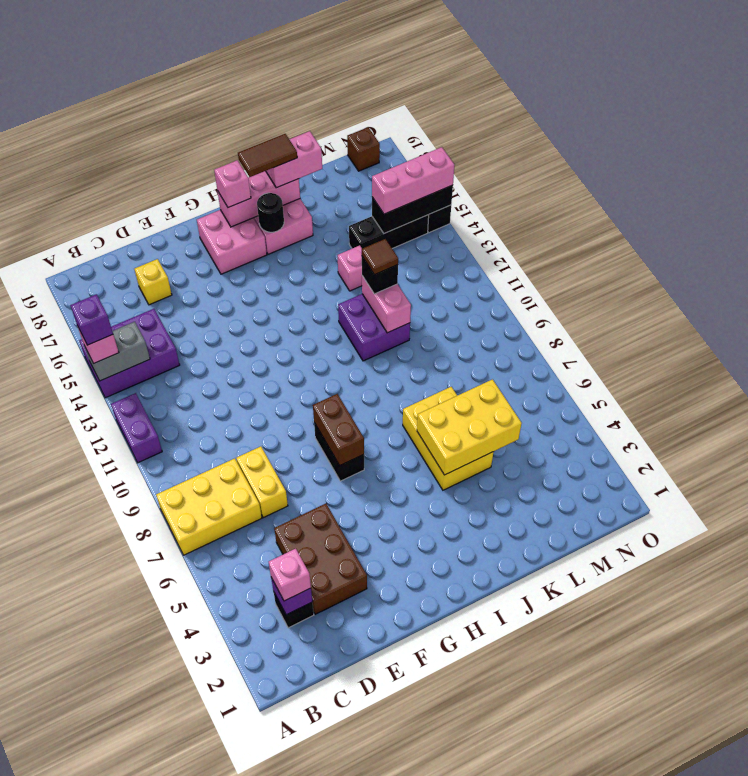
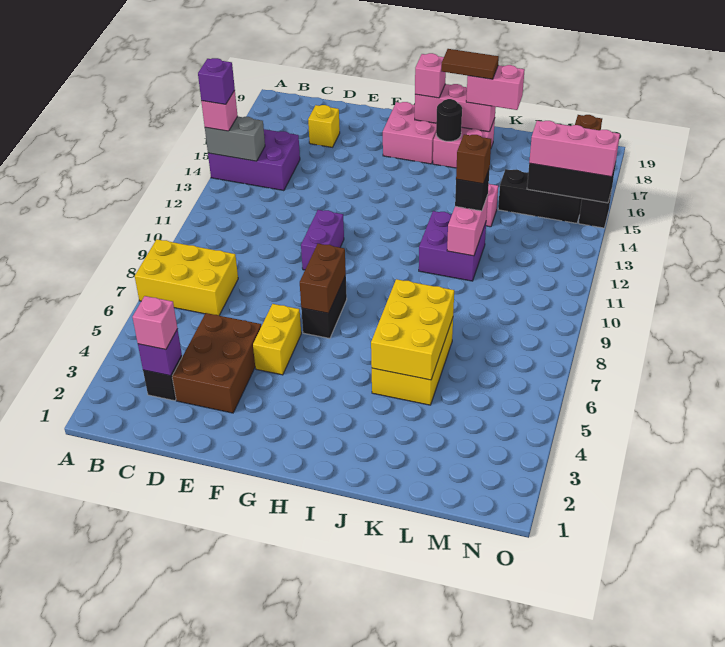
purple 1x2 brick [111,393,162,463] -> purple 1x2 brick moved to [301,210,344,270]
yellow 1x2 brick [236,446,288,518] -> yellow 1x2 brick moved to [253,304,301,375]
yellow 2x3 brick [417,379,522,475] -> yellow 2x3 brick turned to [371,279,454,380]
brown 1x1 tile [362,239,398,275] -> brown 1x1 brick [456,134,491,184]

